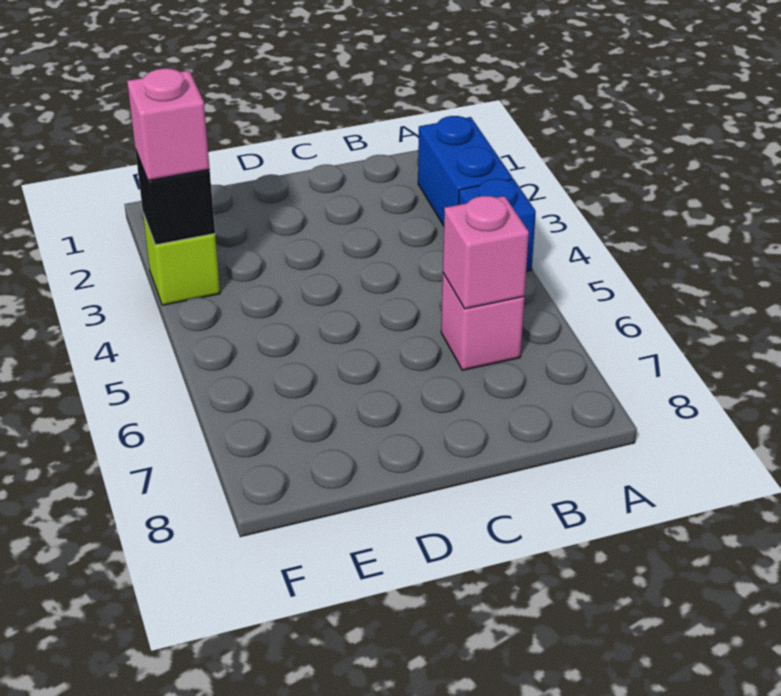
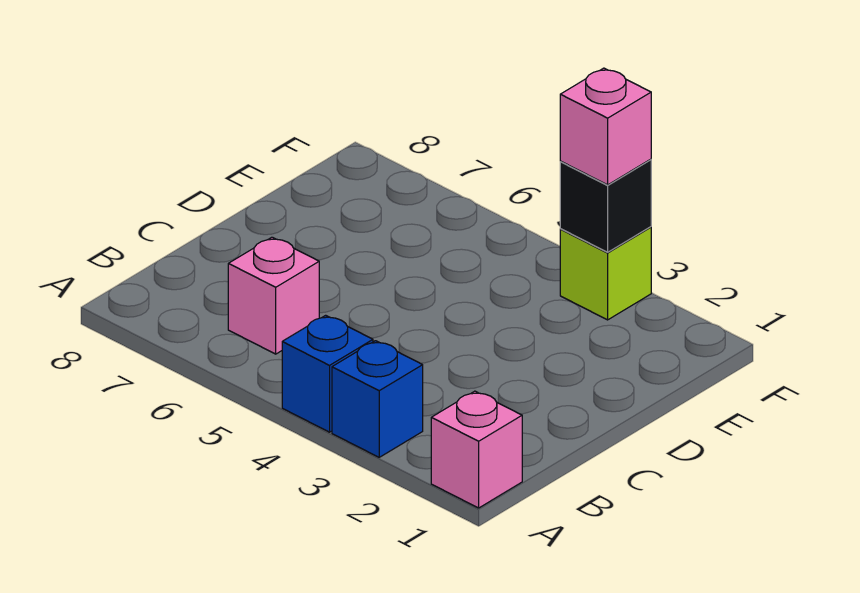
blue 1x2 brick [418,116,513,226] -> blue 1x1 brick [332,341,423,457]
pink 1x1 brick [443,196,529,309] -> pink 1x1 brick moved to [431,391,522,508]

